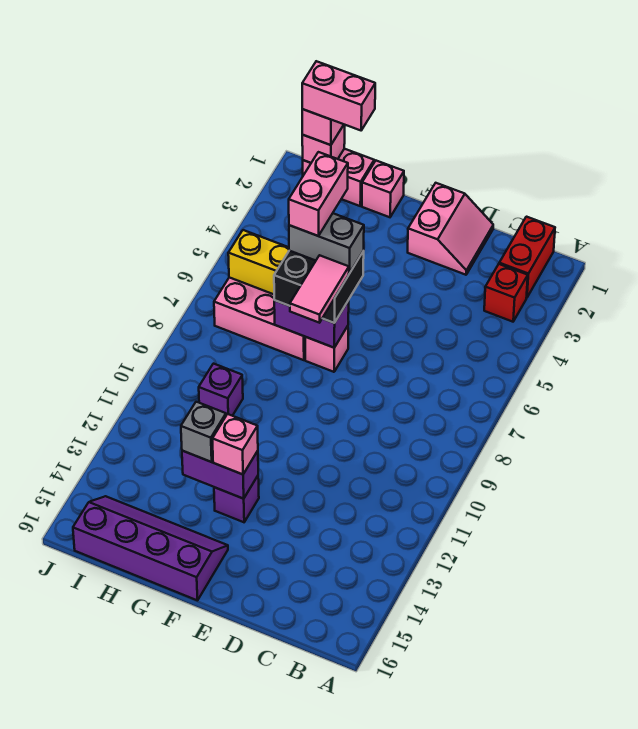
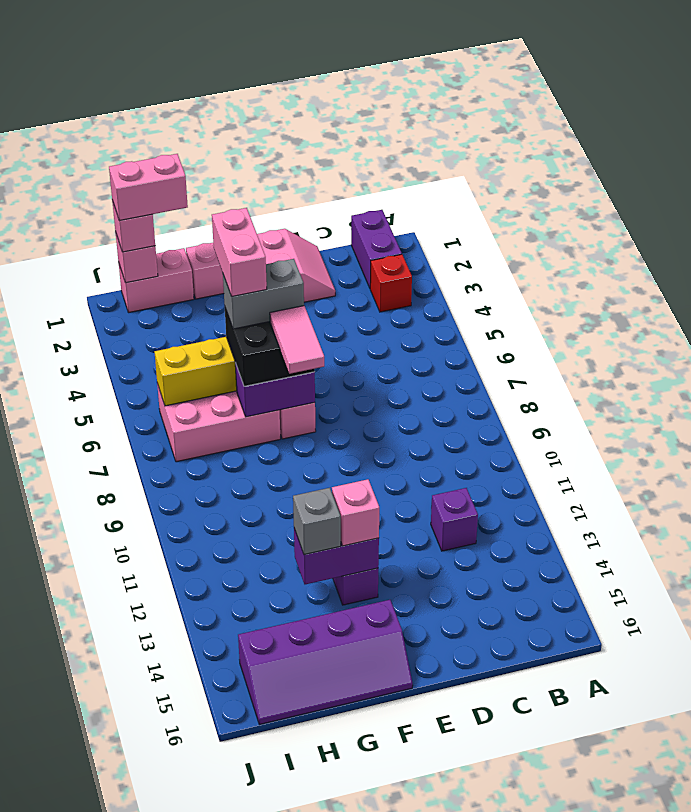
red 1x2 brick [499,217,555,298] -> purple 1x2 brick [351,210,402,288]
purple 2x4 slope [73,496,228,600] -> purple 2x4 slope turned to [238,600,413,725]
purple 1x1 brick [199,364,243,416] -> purple 1x1 brick moved to [431,488,478,551]

